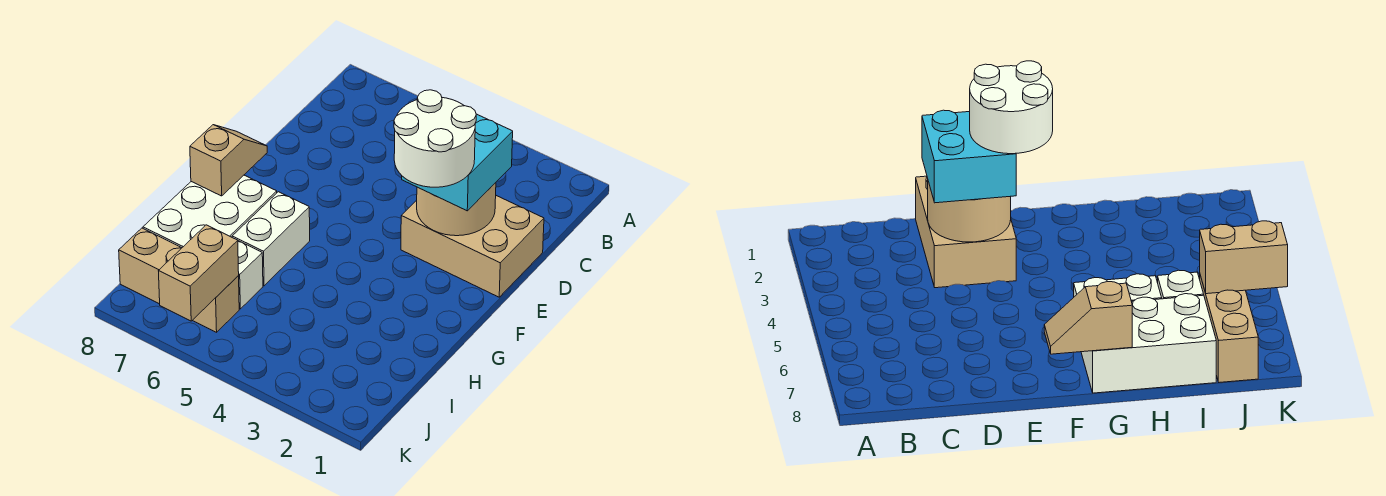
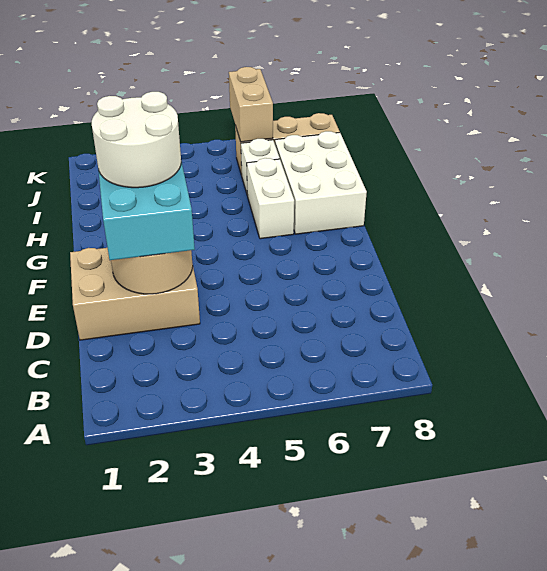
tan 1x2 slope [190,125,267,196] -> none

